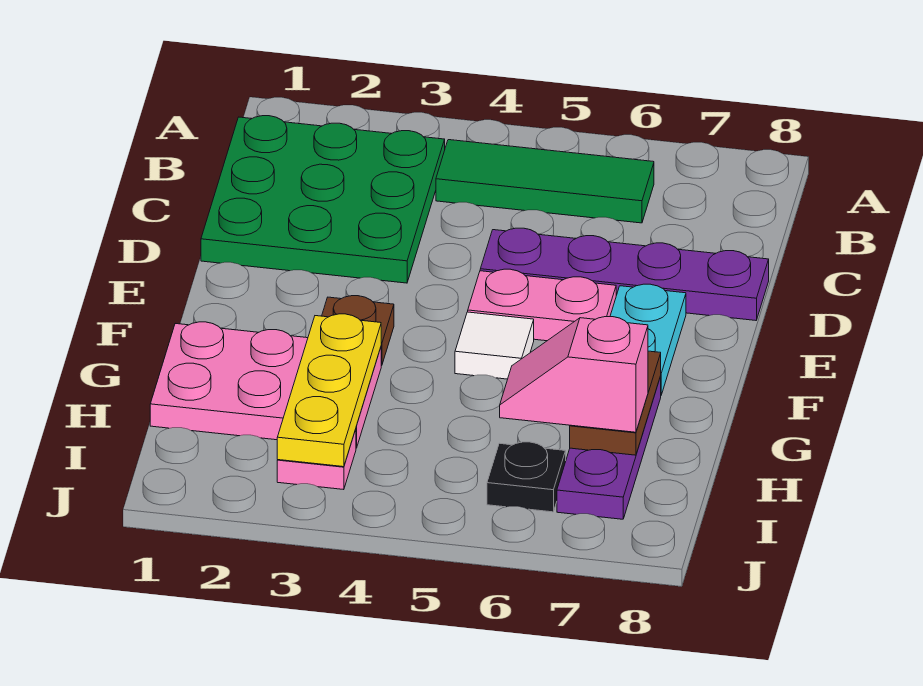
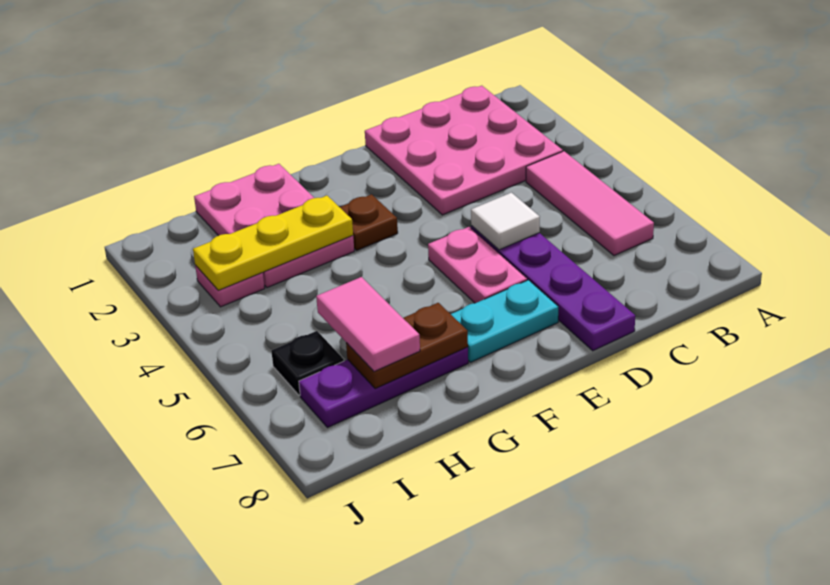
green 3x3 plate [201,116,445,283] -> pink 3x3 plate [365,86,563,215]
green 1x3 tile [436,140,654,223] -> pink 1x3 tile [526,151,654,256]
white 1x1 tile [455,312,534,379] -> white 1x1 tile moved to [471,193,540,250]
pink 1x2 slope [500,317,648,432] -> pink 1x2 tile [316,277,420,372]

